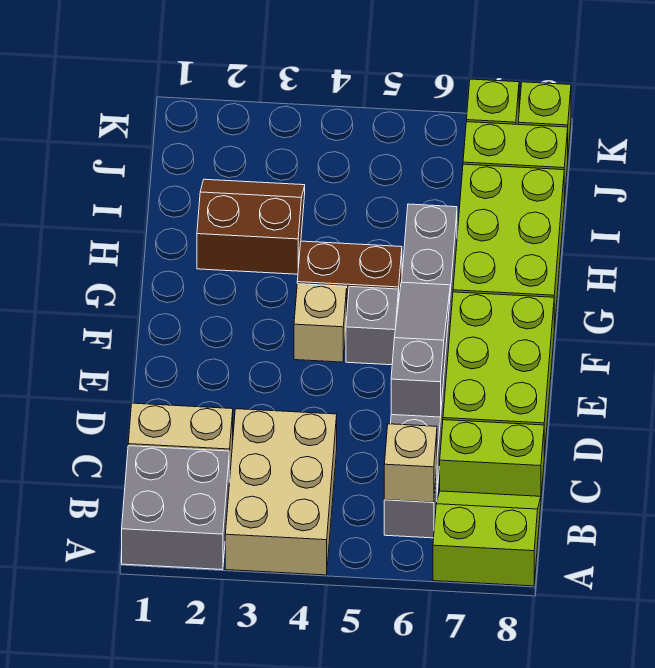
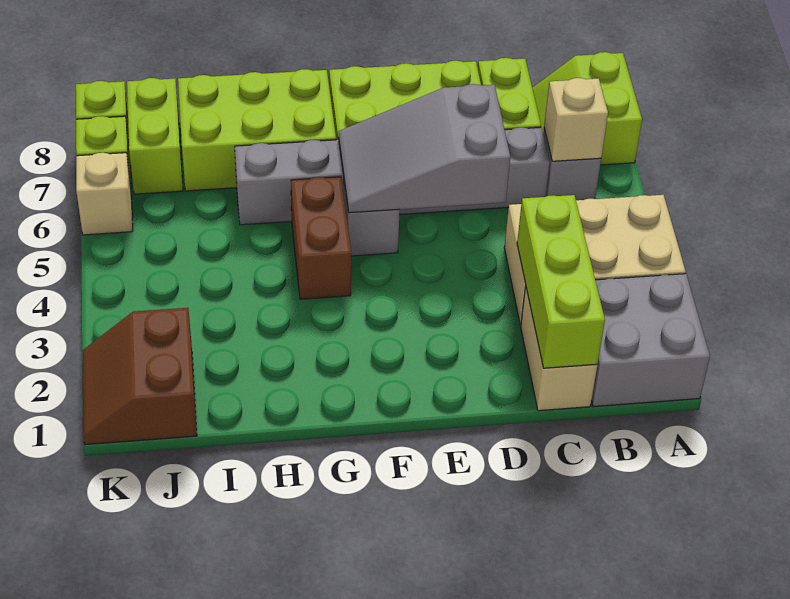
none -> lime 1x3 brick [517,195,605,368]
grey 1x3 slope [391,282,450,417] -> grey 2x3 slope [339,84,510,213]
tan 1x1 brick [294,284,347,362] -> tan 1x1 brick moved to [76,153,133,235]
brown 2x2 slope [197,179,305,274] -> brown 2x2 slope moved to [83,308,197,445]

